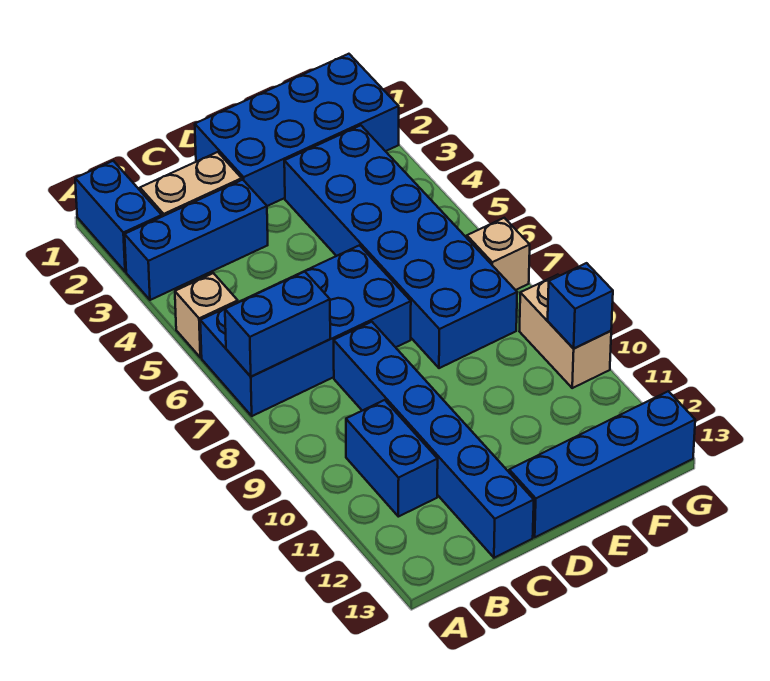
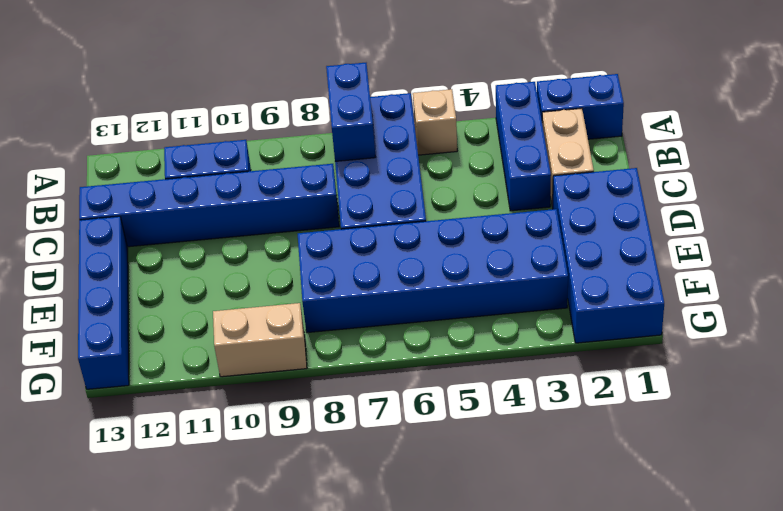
tan 1x1 brick [467,218,530,290] -> none
blue 1x1 brick [548,263,613,349] -> none

